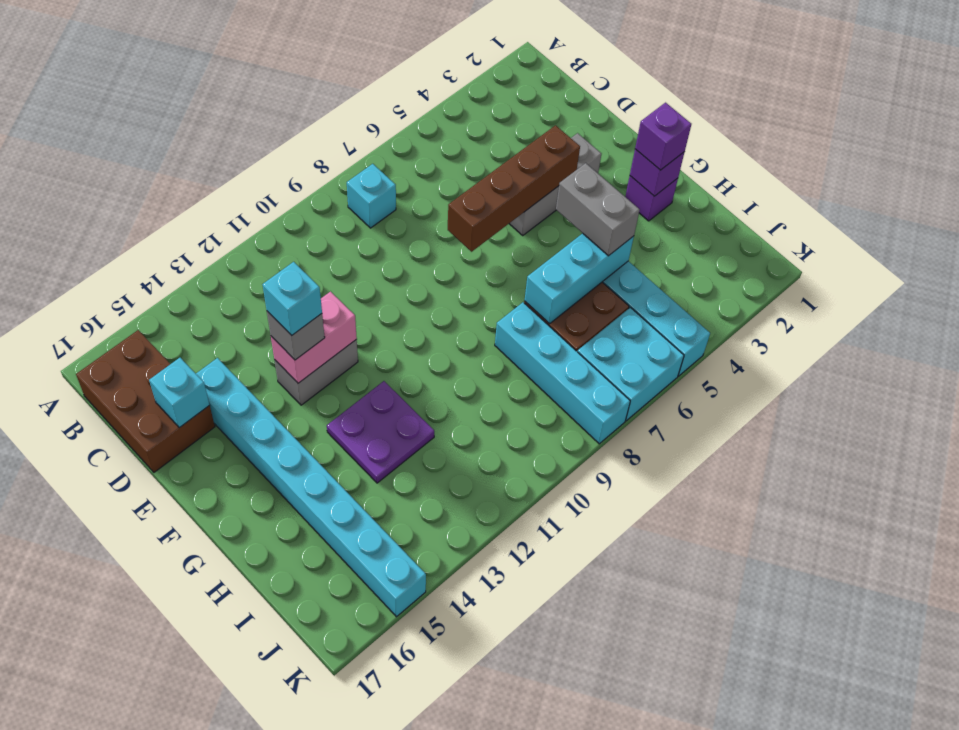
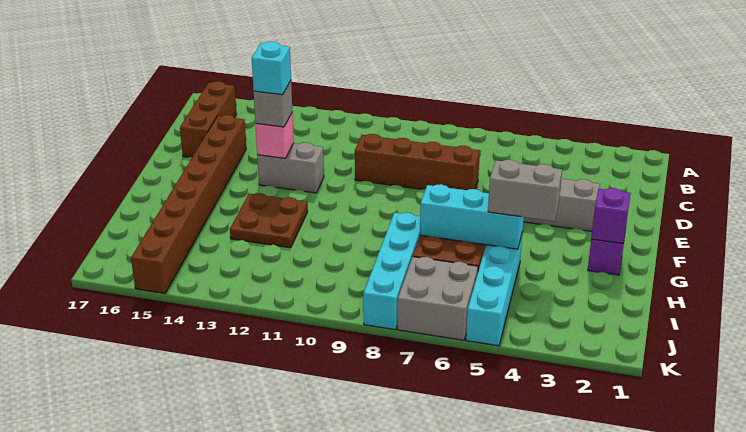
cyan 1x1 brick [347,164,396,228] -> none
brown 2x3 brick [76,330,215,472] -> brown 1x3 brick [180,81,237,157]
cyan 1x8 brick [196,358,426,617] -> brown 1x8 brick [131,115,246,293]
cyan 1x1 brick [149,358,209,428] -> none
brown 1x4 brick [448,125,580,252] -> brown 1x4 brick moved to [355,134,480,190]
pink 1x2 brick [271,292,357,383] -> pink 1x1 brick [255,112,294,158]
purple 1x1 brick [635,103,691,170] -> none
grey 1x2 brick [556,163,640,256] -> grey 1x2 brick turned to [488,160,562,221]
purple 2x2 plate [327,381,434,483] -> brown 2x2 plate [230,193,308,248]
cyan 2x2 brick [578,307,684,421] -> grey 2x2 brick [397,257,478,340]

